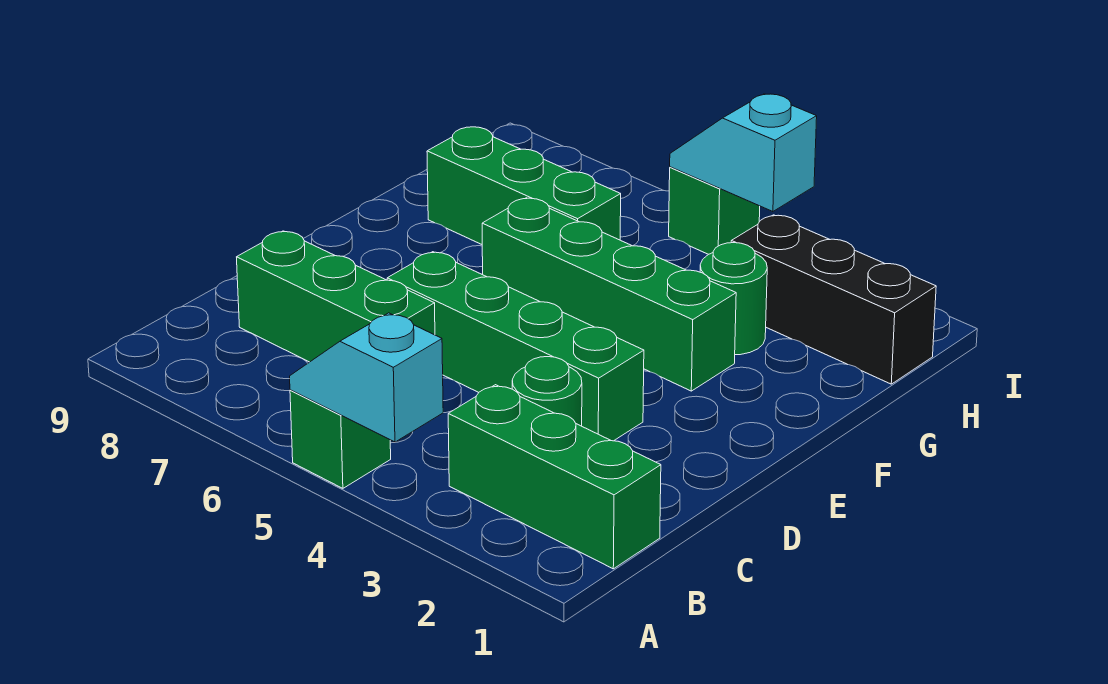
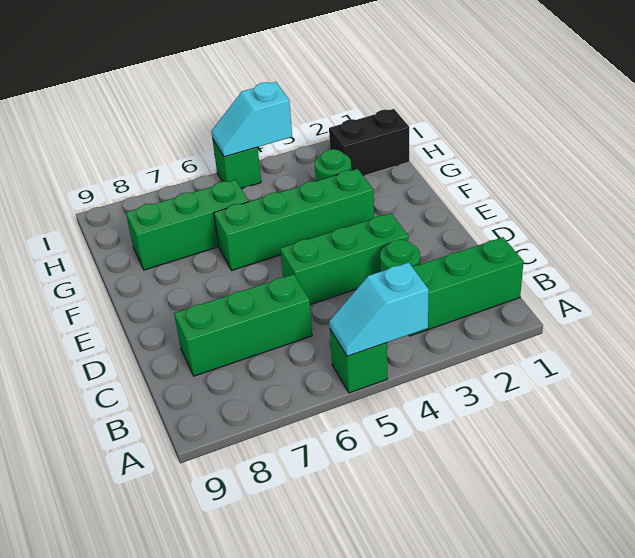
green 1x4 brick [387,252,644,441] -> green 1x3 brick [280,213,408,305]
black 1x3 brick [731,215,936,384] -> black 1x2 brick [329,109,409,176]

